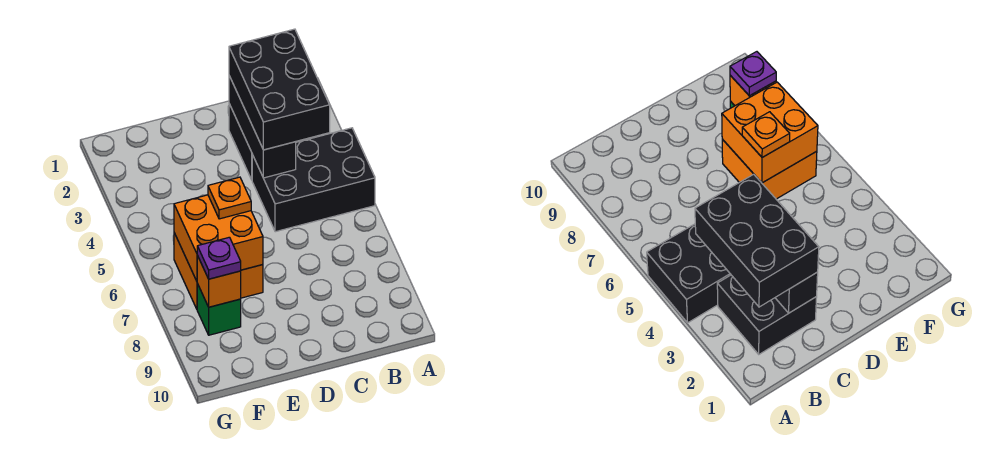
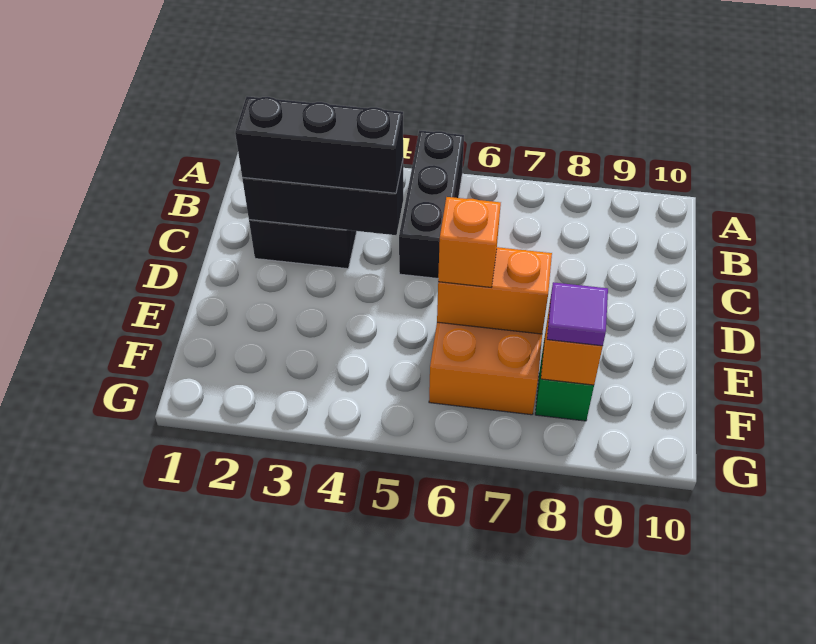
black 2x3 brick [252,128,375,232] -> black 1x3 brick [399,131,464,278]
black 2x3 brick [229,29,330,150] -> black 1x3 brick [235,96,403,193]
orange 2x2 brick [174,195,263,281] -> orange 1x2 brick [437,247,552,334]
orange 1x1 plate [208,177,251,219] -> orange 1x1 brick [438,197,501,287]
purple 1x1 plate [197,237,241,279] -> purple 1x1 tile [547,282,608,346]

